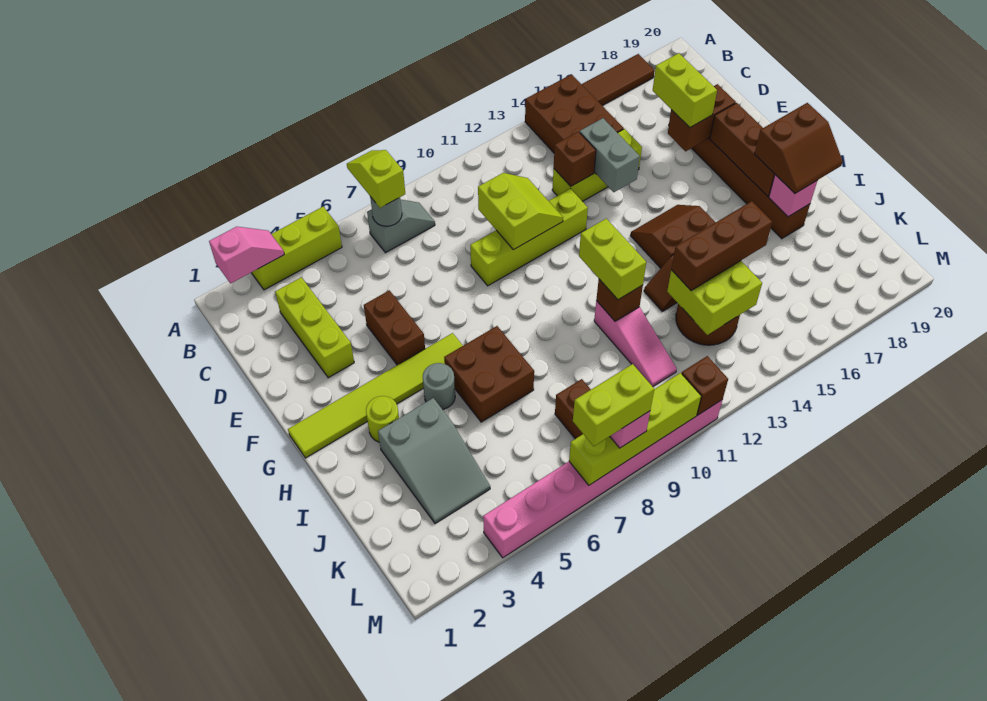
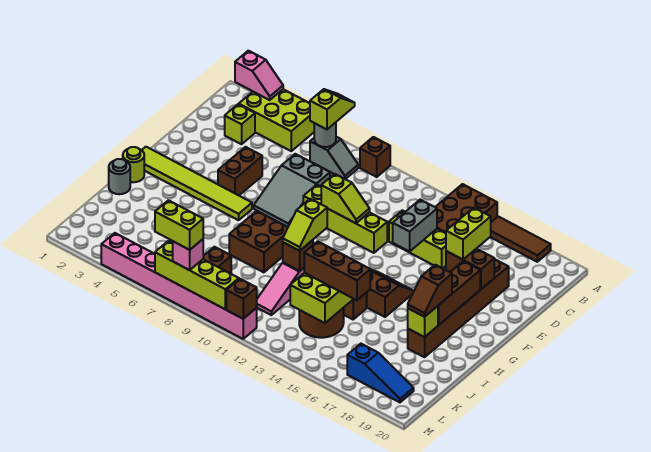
lime 1x3 brick [251,207,342,290] -> lime 2x3 brick [239,89,314,151]
lime 1x3 brick [275,277,354,378] -> lime 1x1 brick [225,104,255,144]
lime 2x2 slope [478,173,563,250] -> lime 1x2 slope [321,174,370,223]
brown 1x1 brick [554,132,596,186] -> brown 1x1 brick moved to [360,137,390,177]
lime 1x1 round brick [366,396,399,442] -> lime 1x1 round brick moved to [123,147,144,182]
grey 1x1 round brick [423,363,455,409] -> grey 1x1 round brick moved to [109,159,130,194]
brown 2x2 brick [444,326,534,422] -> brown 2x2 brick moved to [229,211,288,272]
lime 1x2 brick [579,219,646,300] -> lime 1x2 slope [283,199,327,251]
brown 2x2 slope [755,103,843,193] -> brown 1x2 slope [408,265,452,317]
grey 2x3 slope [378,398,490,524] -> grey 2x3 slope moved to [254,154,330,227]
pink 1x1 brick [769,175,817,217] -> lime 1x1 brick [408,306,438,337]
none -> blue 1x3 slope [347,344,414,402]

